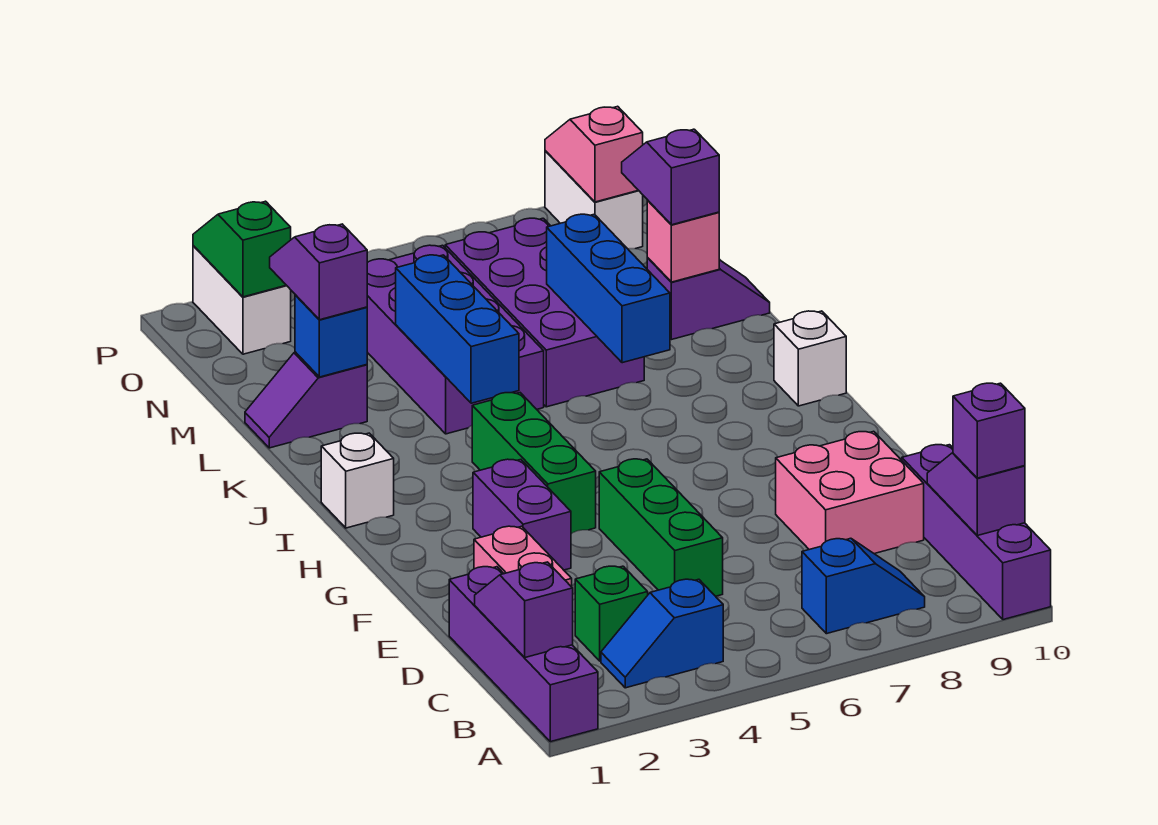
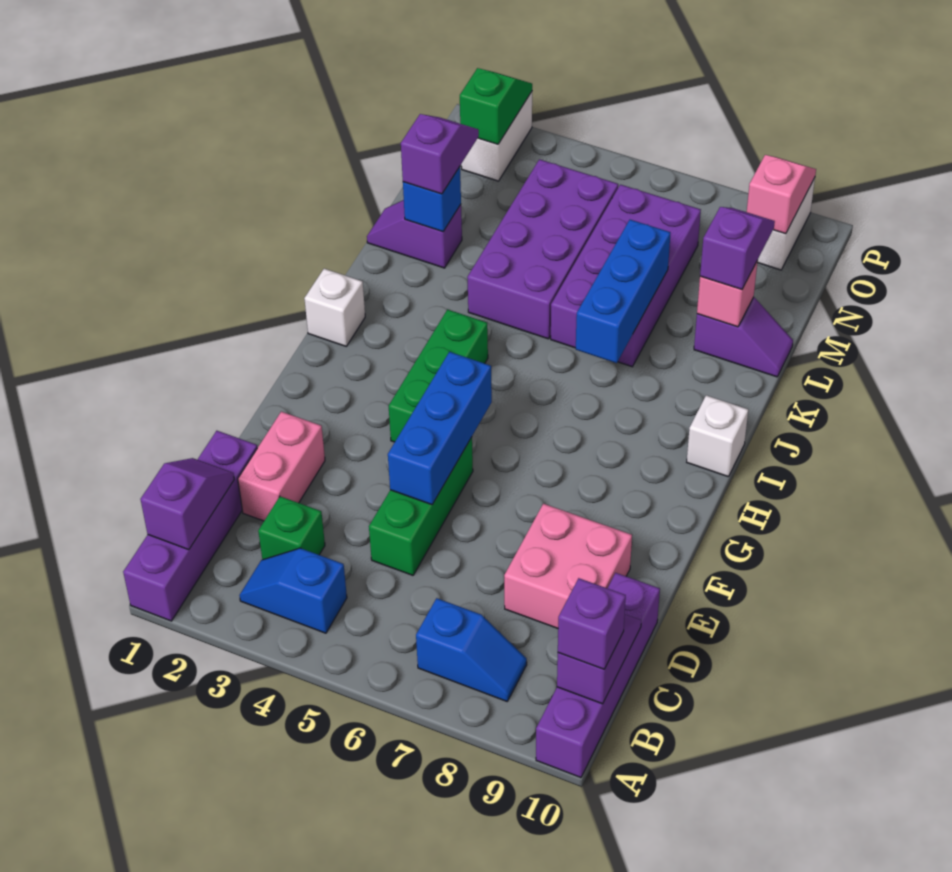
purple 1x2 brick [473,459,571,570] -> none
blue 1x3 brick [396,255,519,403] -> blue 1x3 brick moved to [388,352,492,505]

